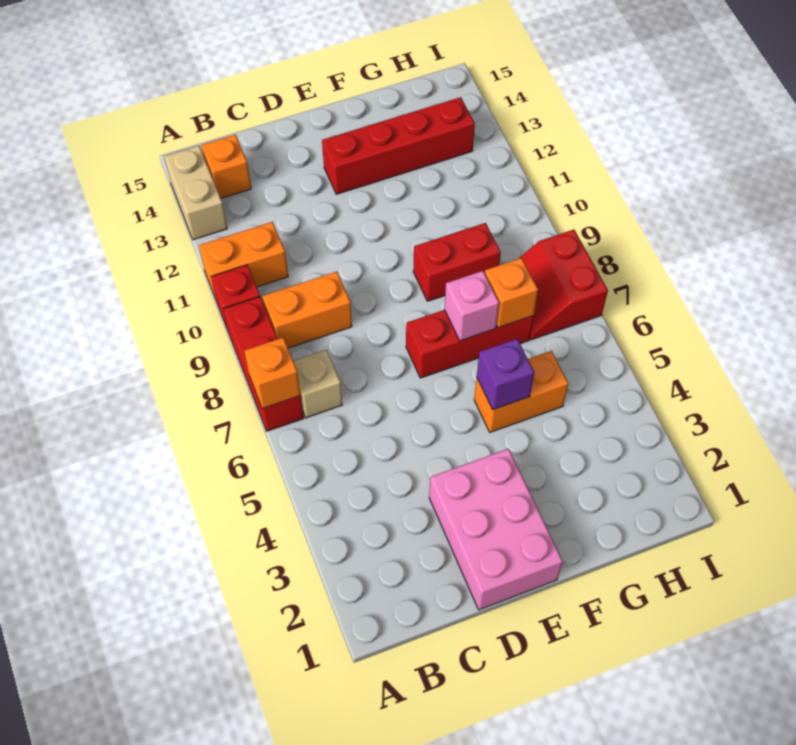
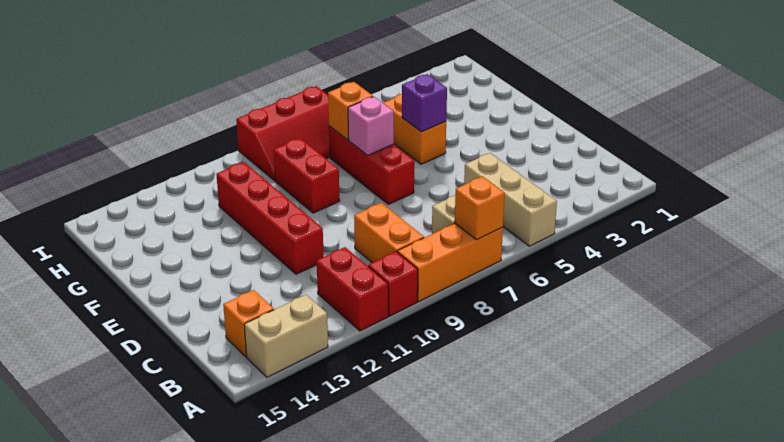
none -> tan 1x3 brick [464,153,557,246]
red 1x3 brick [223,297,304,431] -> orange 1x3 brick [398,223,503,301]
orange 1x2 brick [199,222,288,299] -> red 1x2 brick [317,247,388,331]
pink 2x3 brick [429,449,563,610] -> none
red 1x4 brick [322,97,475,194] -> red 1x4 brick moved to [216,162,324,274]
red 2x2 slope [519,230,608,340] -> red 2x3 slope [236,86,330,181]

